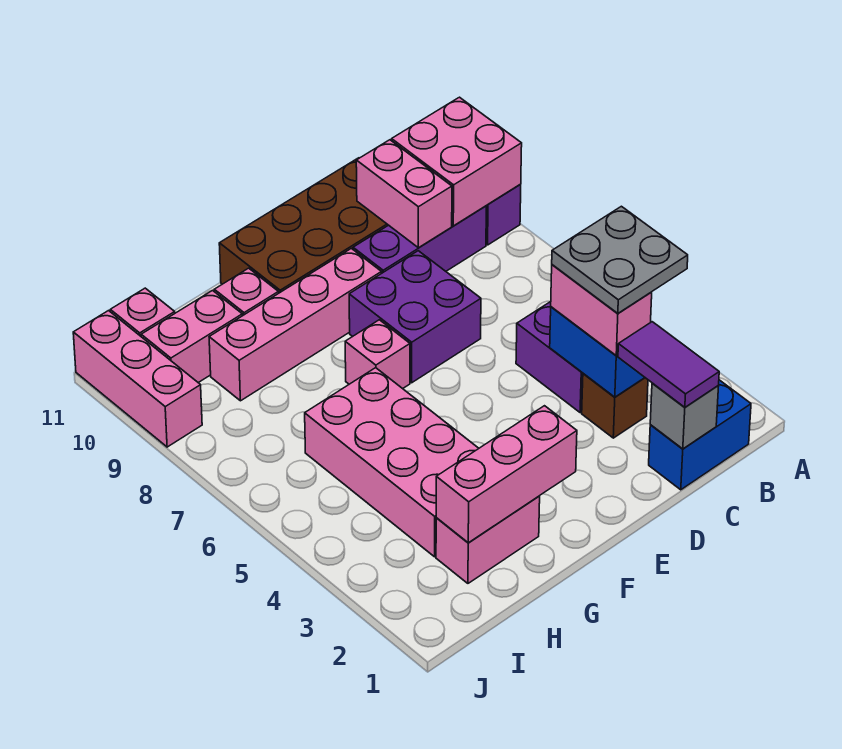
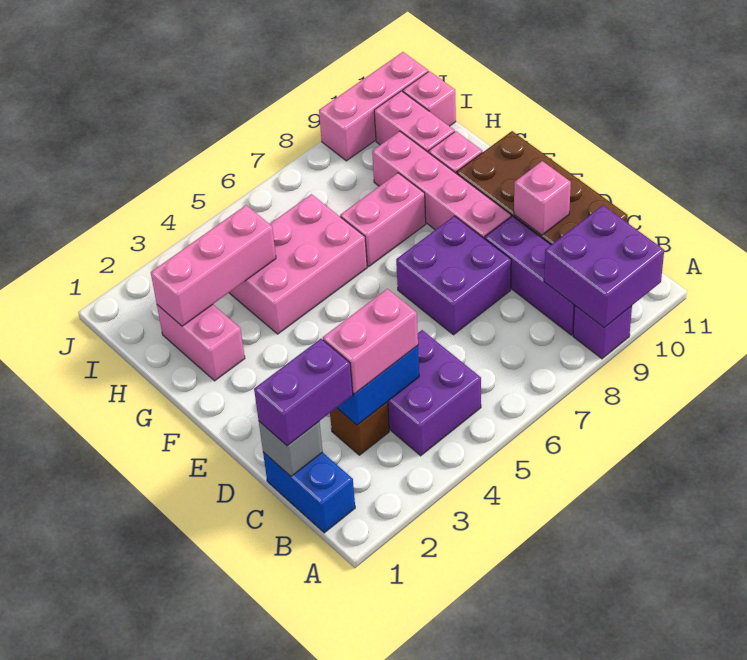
pink 2x2 brick [392,97,522,226] -> purple 2x2 brick [544,205,664,328]
grey 2x2 plate [552,206,688,313] -> none
purple 1x2 tile [618,322,719,407] -> purple 1x2 brick [254,339,353,446]
pink 1x2 brick [356,140,452,248] -> pink 1x2 brick moved to [340,173,426,266]
pink 1x3 brick [436,406,577,543] -> pink 1x3 brick turned to [151,205,276,326]
pink 1x1 brick [345,320,410,389] -> pink 1x1 brick moved to [514,161,571,235]
pink 2x4 brick [305,368,479,557] -> pink 2x3 brick [229,194,367,334]

